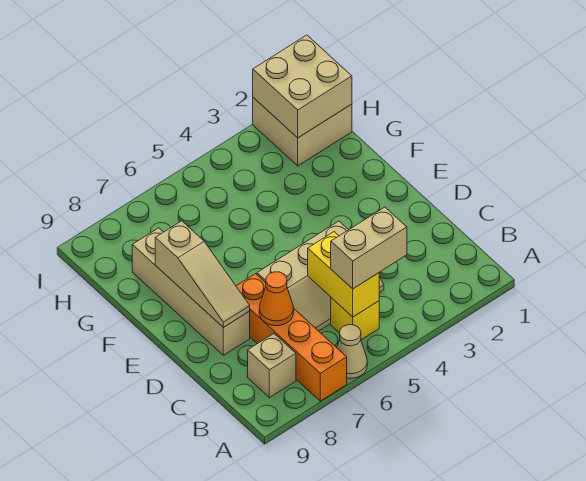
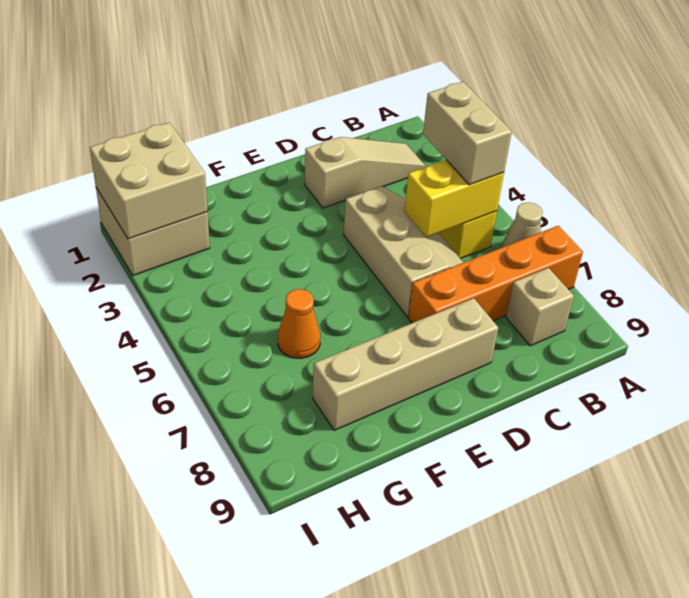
orange 1x1 cone [259,272,294,326] -> orange 1x1 cone moved to [278,289,320,358]
tan 1x3 slope [155,221,250,327] -> tan 1x3 slope moved to [305,137,425,208]

